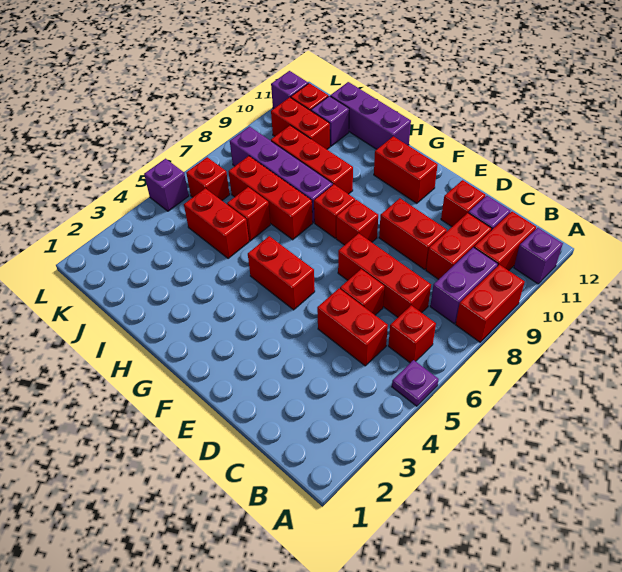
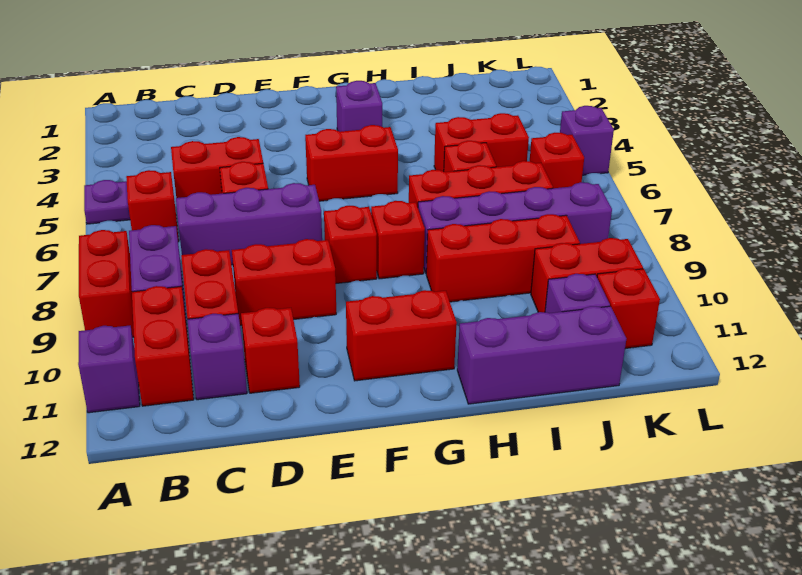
red 1x3 brick [338,233,431,317] -> purple 1x3 brick [176,183,322,265]
purple 1x1 brick [271,71,308,109] -> purple 1x1 brick moved to [336,81,382,132]

